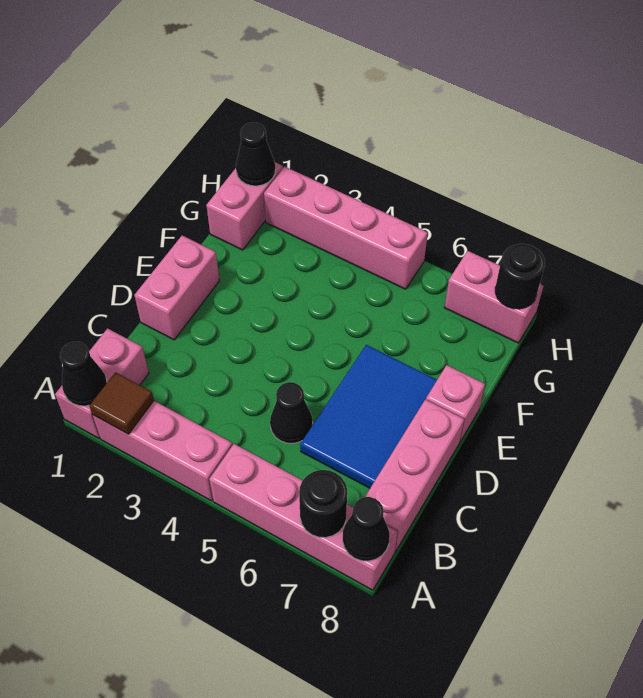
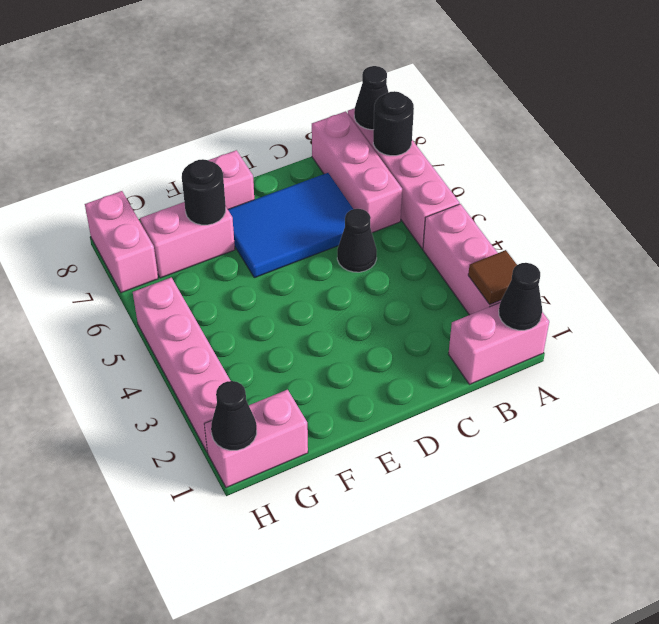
pink 1x3 brick [365,399,464,551] -> pink 1x3 brick turned to [312,111,402,233]
pink 1x2 brick [134,236,220,340] -> pink 1x2 brick moved to [140,202,235,278]
black 1x1 round brick [495,244,545,309] -> black 1x1 round brick moved to [182,159,226,225]

